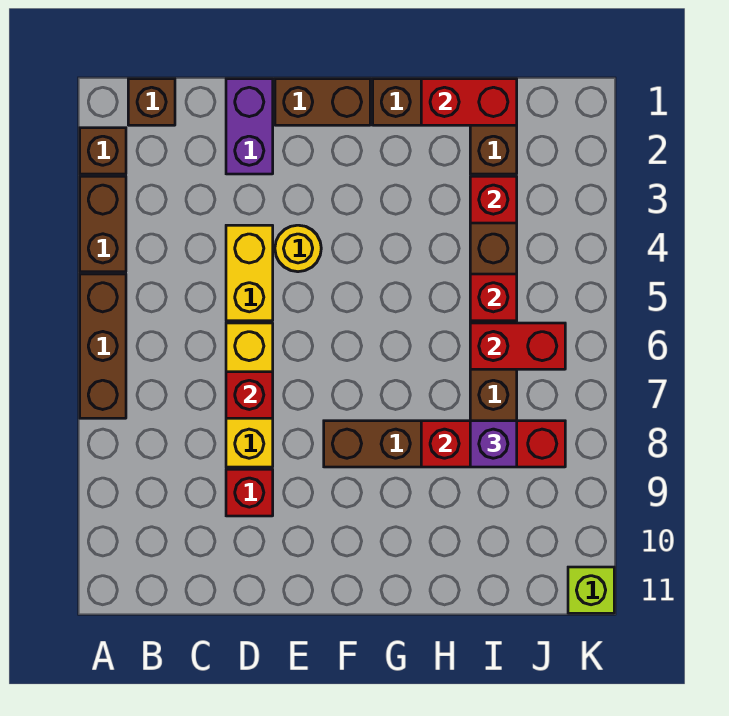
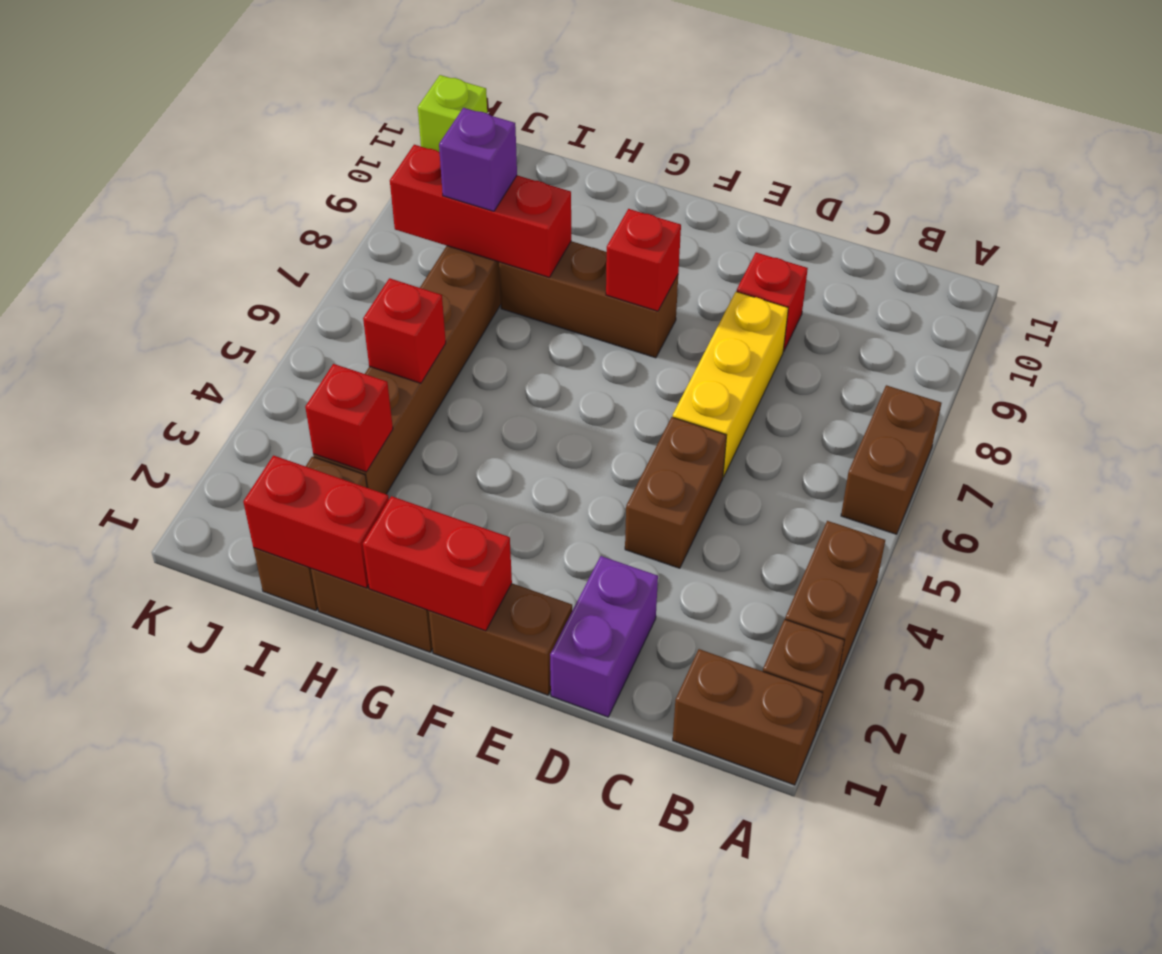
brown 1x3 brick [80,274,126,418] -> brown 1x2 brick [841,385,941,534]
brown 1x1 brick [128,79,175,125] -> brown 1x2 brick [673,649,823,785]
yellow 1x2 brick [226,225,273,321] -> brown 1x2 brick [625,417,726,568]
red 1x1 brick [226,372,273,418] -> red 1x1 brick moved to [606,209,681,311]
yellow 1x1 round brick [275,225,321,272] -> none
red 1x2 brick [470,323,565,369] -> red 1x2 brick moved to [363,496,512,631]

